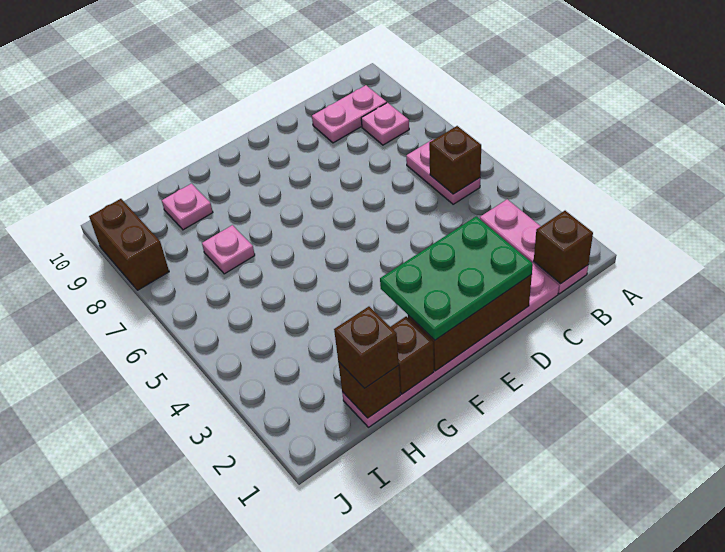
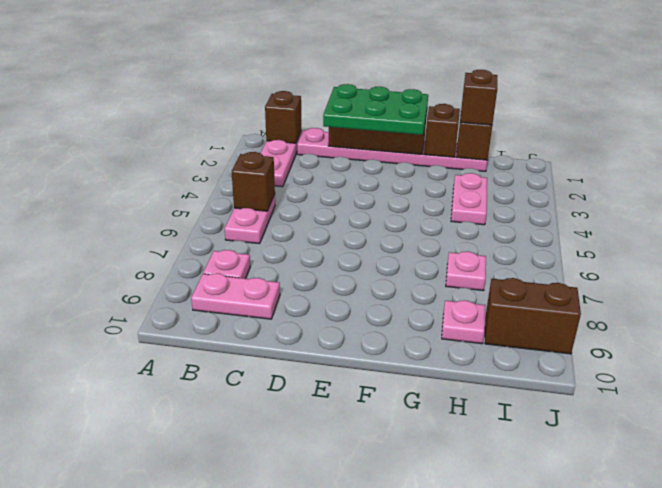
none -> pink 1x2 plate [451,173,487,225]
brown 1x2 brick [89,199,169,290] -> brown 1x2 brick turned to [485,278,581,354]

